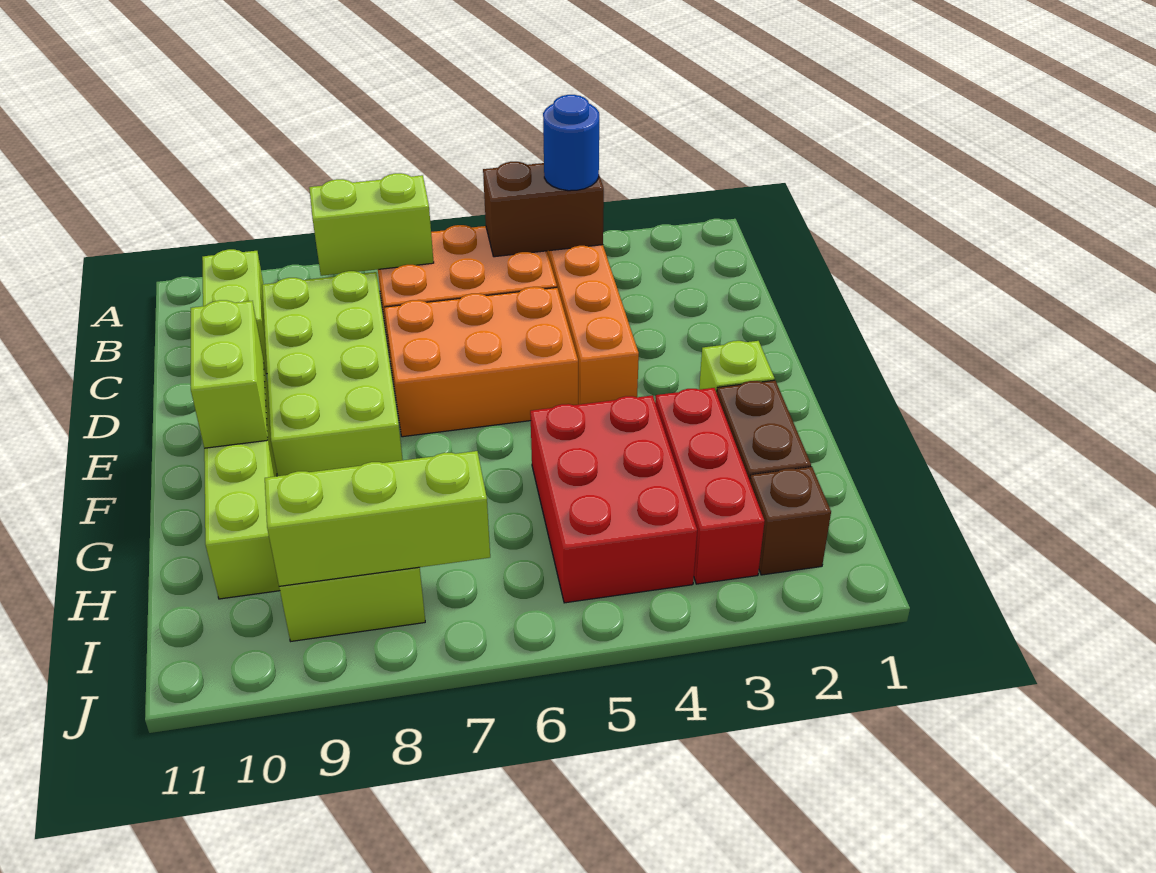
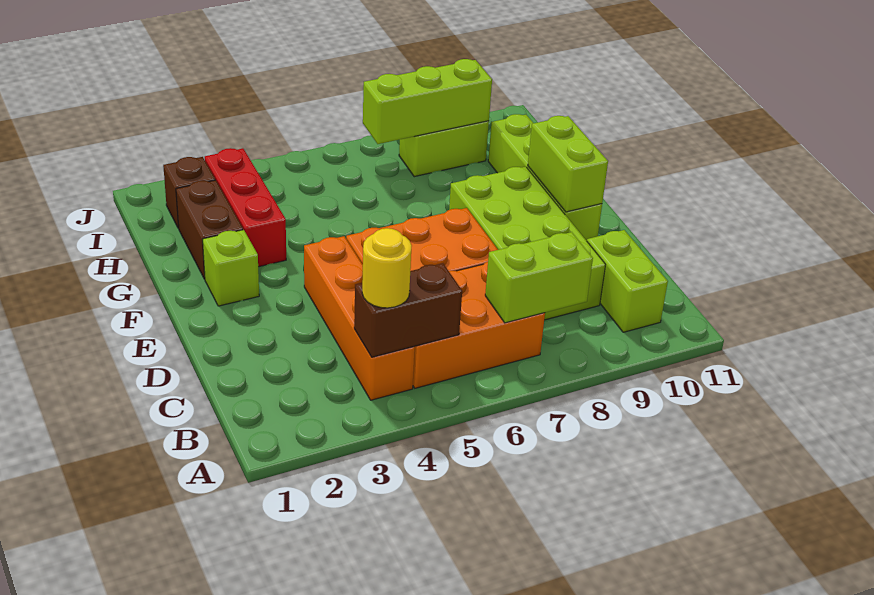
blue 1x1 round brick [543,95,599,191] -> yellow 1x1 round brick [362,228,412,308]
red 2x3 brick [530,395,697,603] -> none

